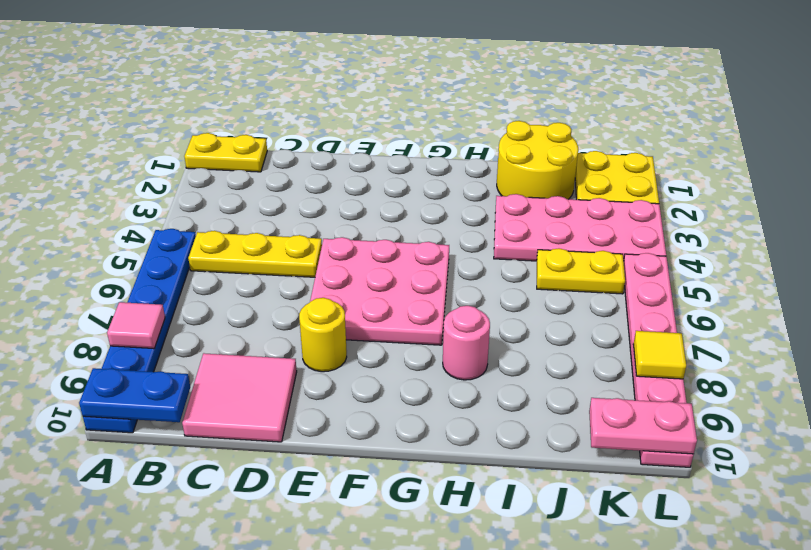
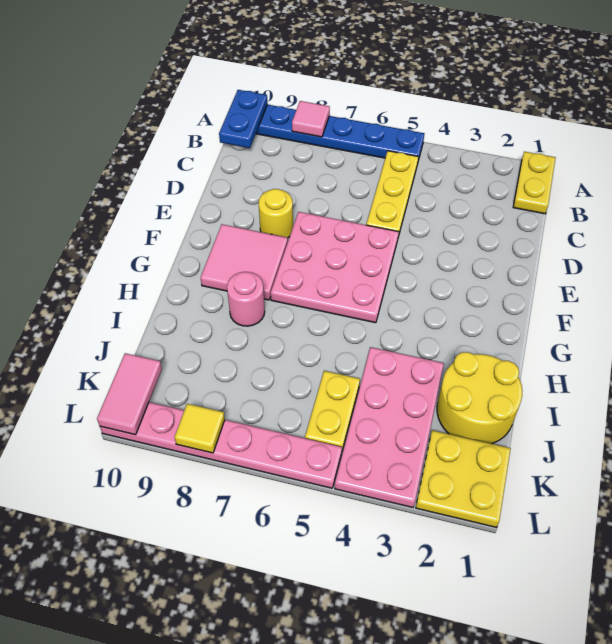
pink 2x2 tile [182,353,297,442] -> pink 2x2 tile moved to [201,224,288,300]
pink 1x2 plate [589,398,697,454] -> pink 1x2 tile [97,353,162,435]

